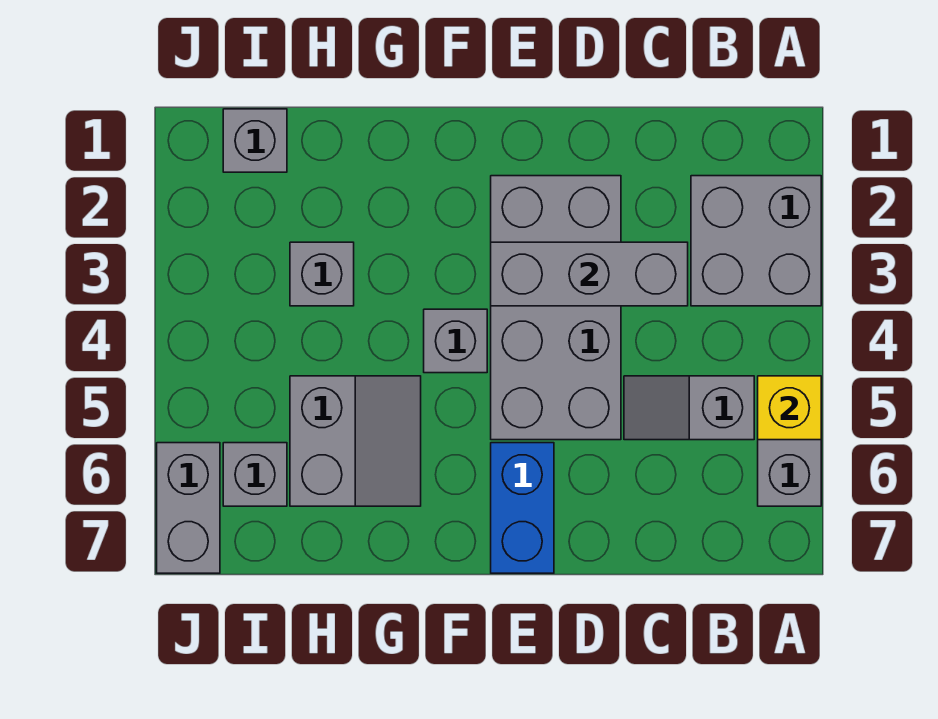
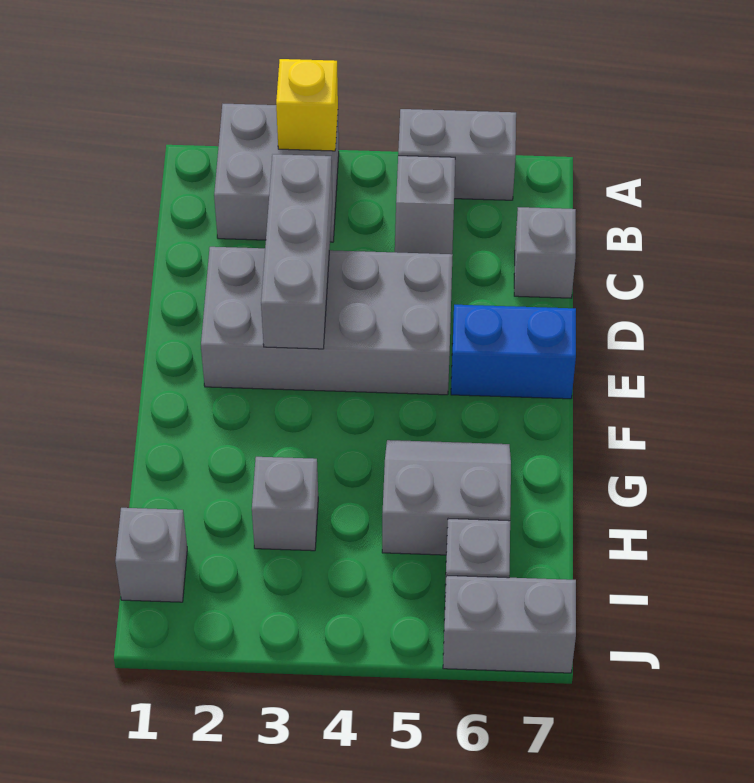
yellow 1x1 brick [758,376,821,440] -> yellow 1x1 brick moved to [276,59,338,151]
grey 1x1 brick [424,309,487,373] -> grey 1x1 brick moved to [514,207,576,298]

